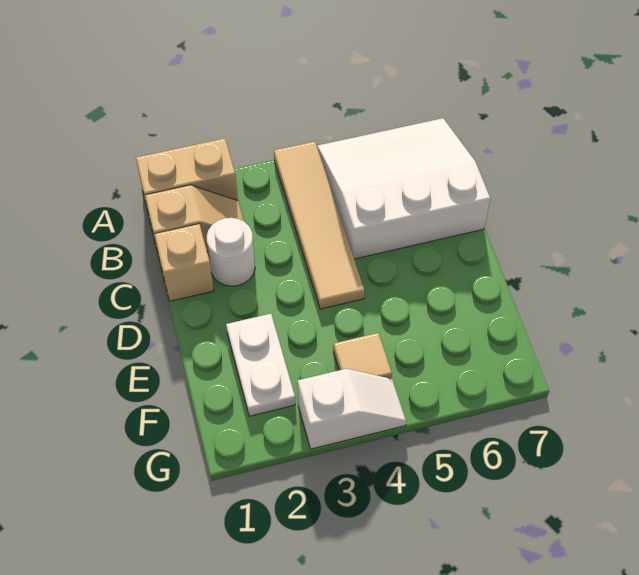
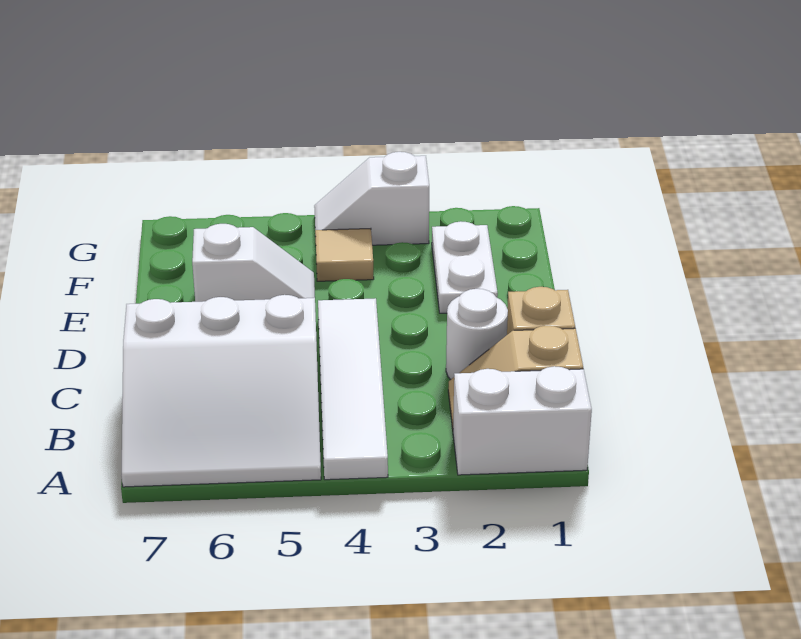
tan 1x2 brick [136,139,238,214] -> white 1x2 brick [453,366,592,475]
tan 1x4 tile [274,142,364,309] -> white 1x4 tile [318,298,388,480]
none -> white 1x2 slope [192,224,315,302]

